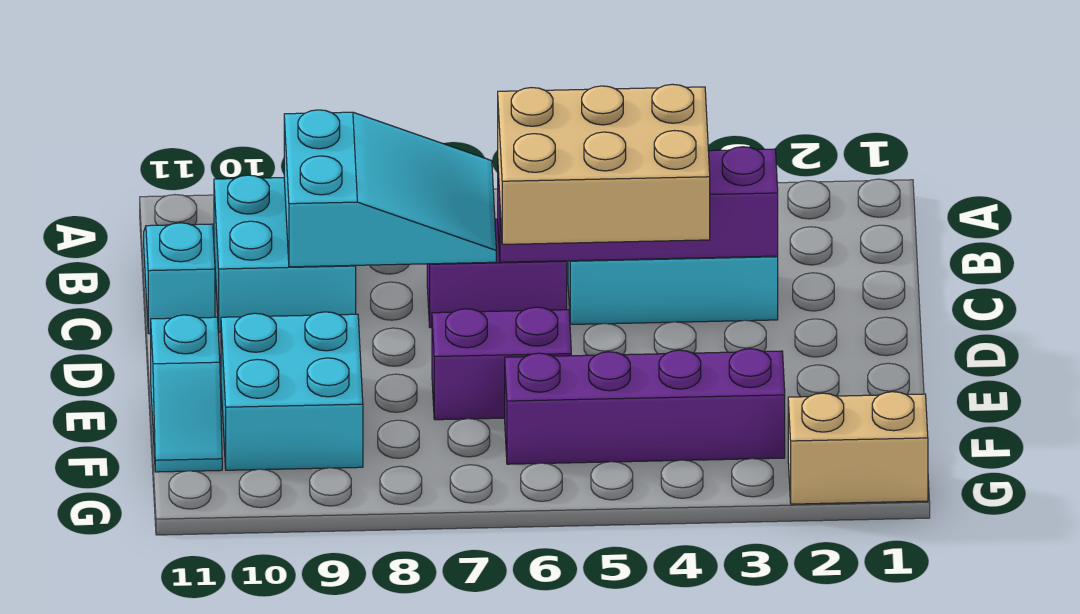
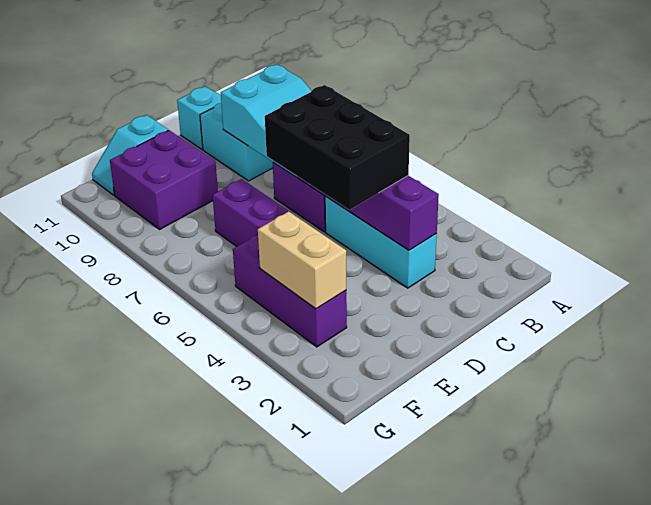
tan 2x3 brick [498,84,710,244] -> black 2x3 brick [265,85,410,210]
cyan 2x2 brick [221,312,363,470] -> purple 2x2 brick [110,130,218,229]
purple 1x4 brick [505,349,785,464] -> purple 1x3 brick [233,235,347,347]
tan 1x2 brick [788,392,928,504] -> tan 1x2 brick moved to [258,211,346,309]

